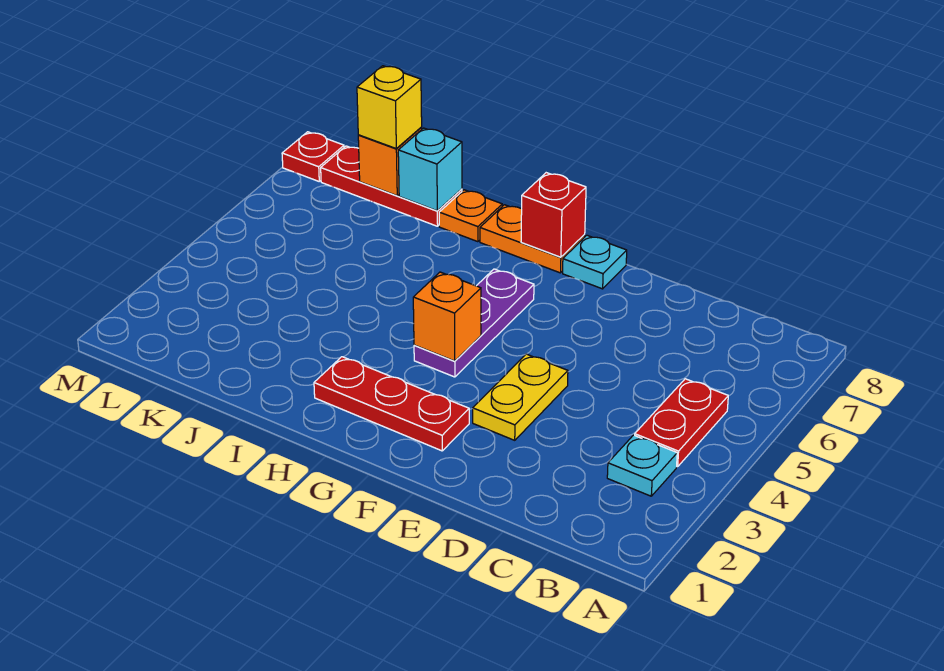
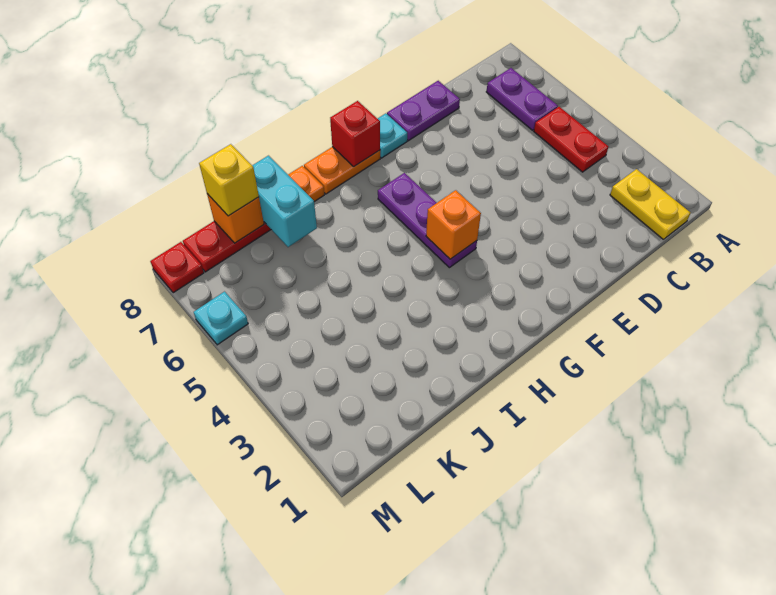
cyan 1x1 plate [607,435,677,496] -> cyan 1x1 plate moved to [194,292,248,345]
none -> purple 1x2 plate [486,68,558,130]
none -> purple 1x2 plate [387,81,460,141]
yellow 1x2 plate [473,354,568,440] -> yellow 1x2 plate moved to [610,169,690,240]
red 1x3 plate [314,357,469,451] -> none
cyan 1x1 brick [398,128,462,211] -> cyan 1x2 brick [252,156,317,247]

